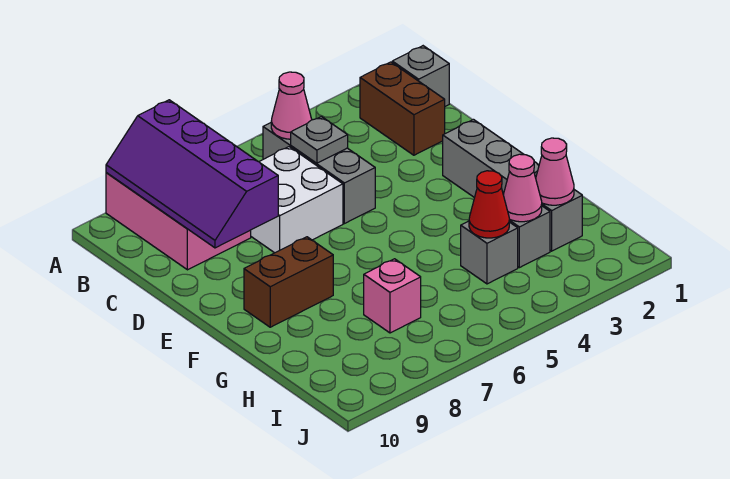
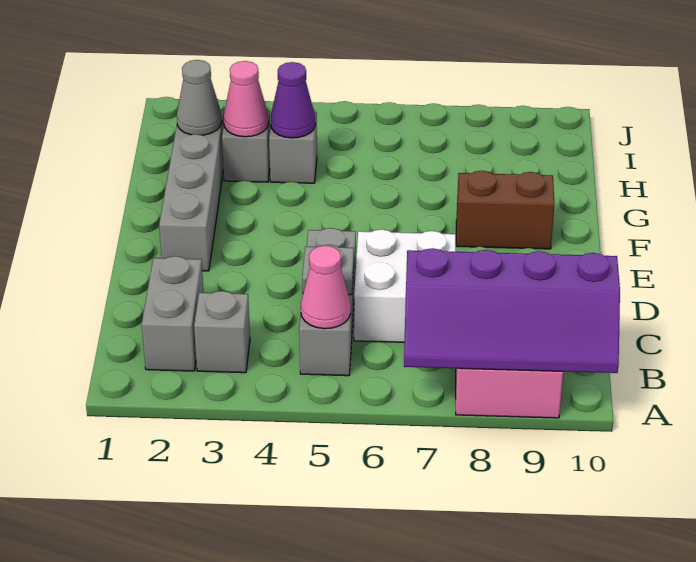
purple 2x4 slope [106,100,278,248] -> purple 2x4 slope turned to [404,248,620,373]
grey 1x1 brick [392,46,449,106] -> grey 1x1 brick moved to [194,291,250,373]
brown 1x2 brick [360,62,445,155] -> grey 1x2 brick [142,256,203,371]
pink 1x1 cone [536,138,574,205] -> grey 1x1 cone [177,60,222,135]
red 1x1 cone [469,171,509,238] -> purple 1x1 cone [270,62,315,138]
pink 1x1 brick [364,259,421,333] -> none

